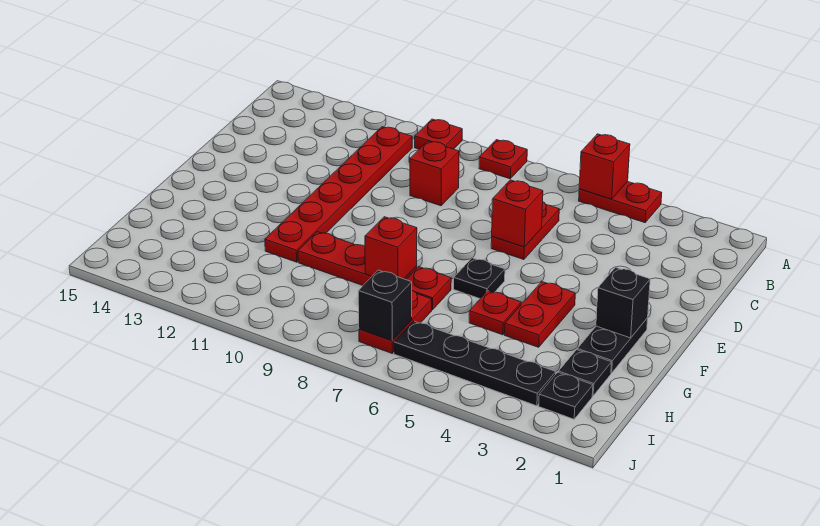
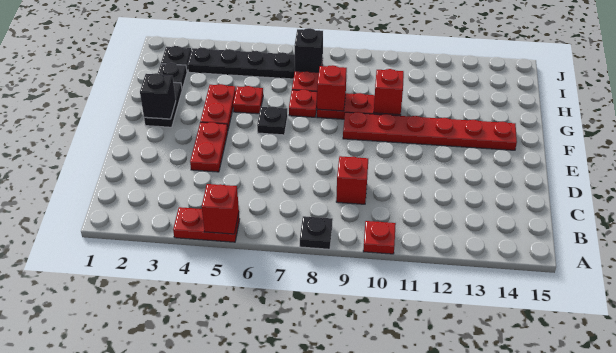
red 1x1 plate [479,140,527,179] -> black 1x1 plate [300,216,333,249]
red 1x6 plate [265,127,412,262] -> red 1x6 plate turned to [343,112,517,150]
red 1x2 plate [491,202,559,260] -> red 1x2 plate moved to [190,122,228,172]
red 1x1 brick [492,180,543,247] -> red 1x1 brick moved to [374,69,404,115]

